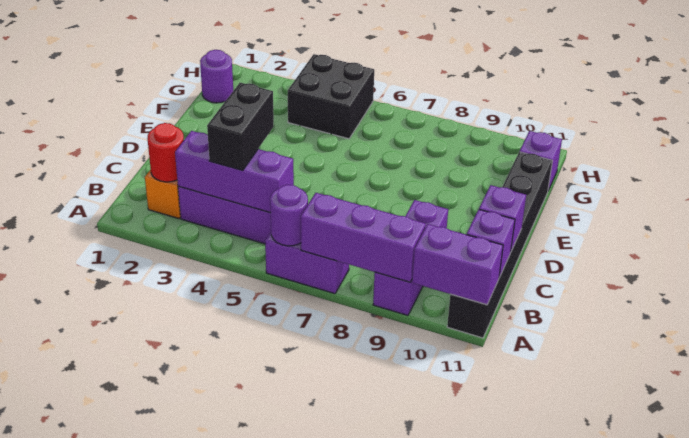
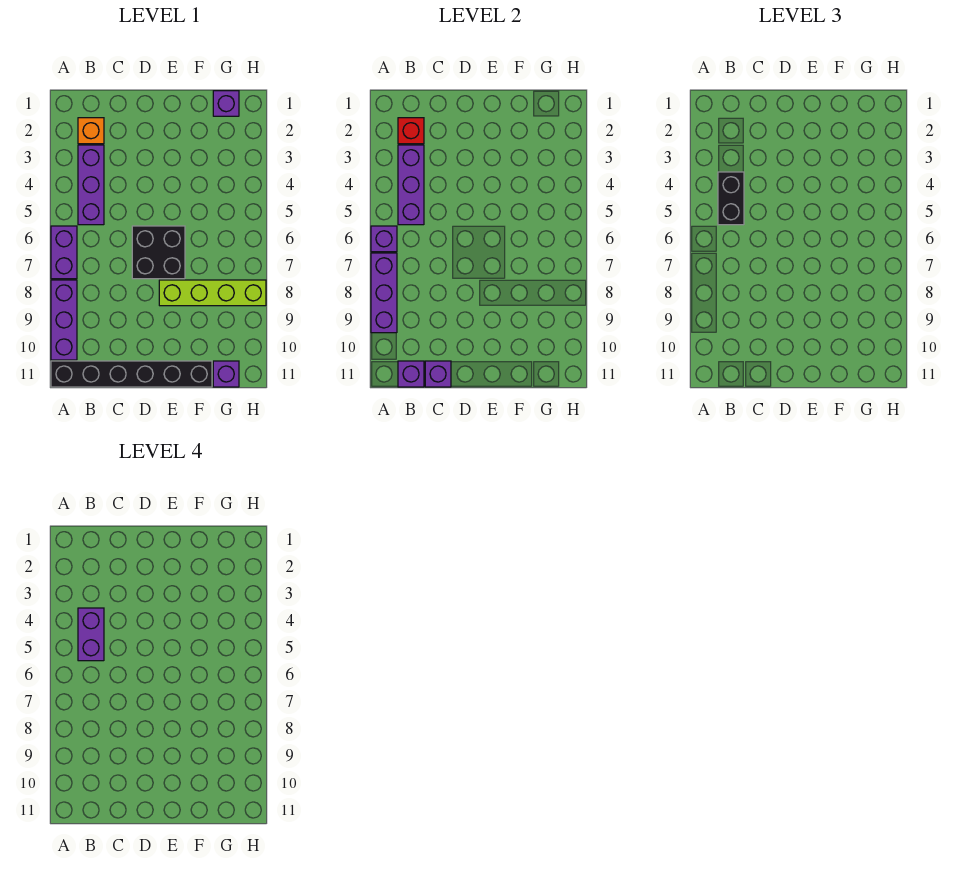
purple 1x1 round brick [270,185,308,246] -> purple 1x1 brick [371,226,397,252]
purple 1x3 brick [373,200,448,315] -> purple 1x3 brick turned to [51,280,77,360]
purple 1x2 brick [412,224,503,305] -> purple 1x2 brick moved to [78,608,104,661]
red 1x1 round brick [147,123,184,182] -> red 1x1 brick [398,118,424,144]
black 1x2 brick [207,83,274,171] -> black 1x2 brick turned to [718,172,744,225]
none -> lime 1x4 brick [159,280,266,306]
purple 1x1 round brick [200,50,233,103] -> purple 1x1 brick [213,91,239,116]
black 2x2 brick [288,54,374,139] -> black 2x2 brick moved to [132,226,185,279]

